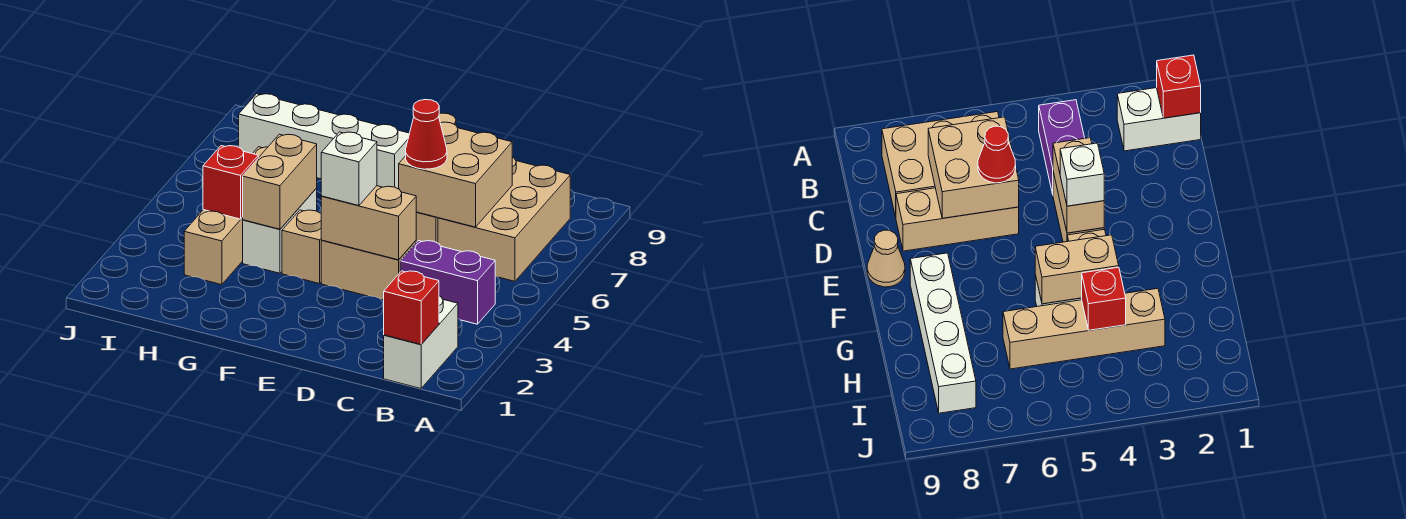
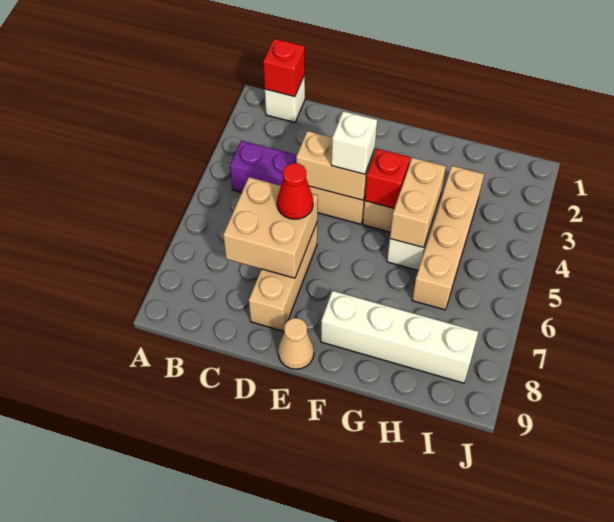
white 1x2 brick [384,296,458,388] -> white 1x1 brick [265,75,305,122]
tan 2x3 brick [438,157,570,281] -> none
red 1x1 brick [203,146,258,219] -> red 1x1 brick moved to [365,149,410,208]

